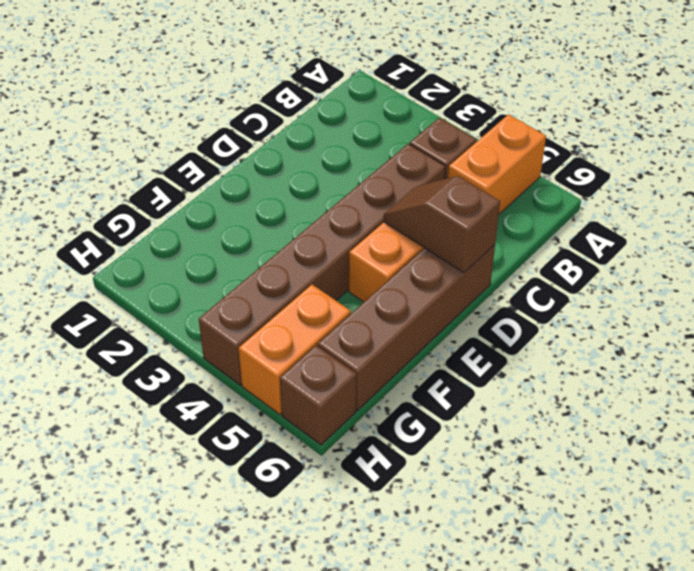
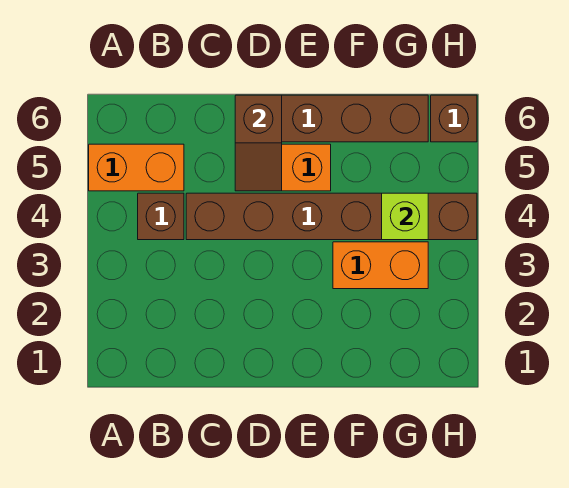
none -> lime 1x1 brick [382,193,428,240]
orange 1x2 brick [239,285,351,414] -> orange 1x2 brick moved to [333,242,428,289]

